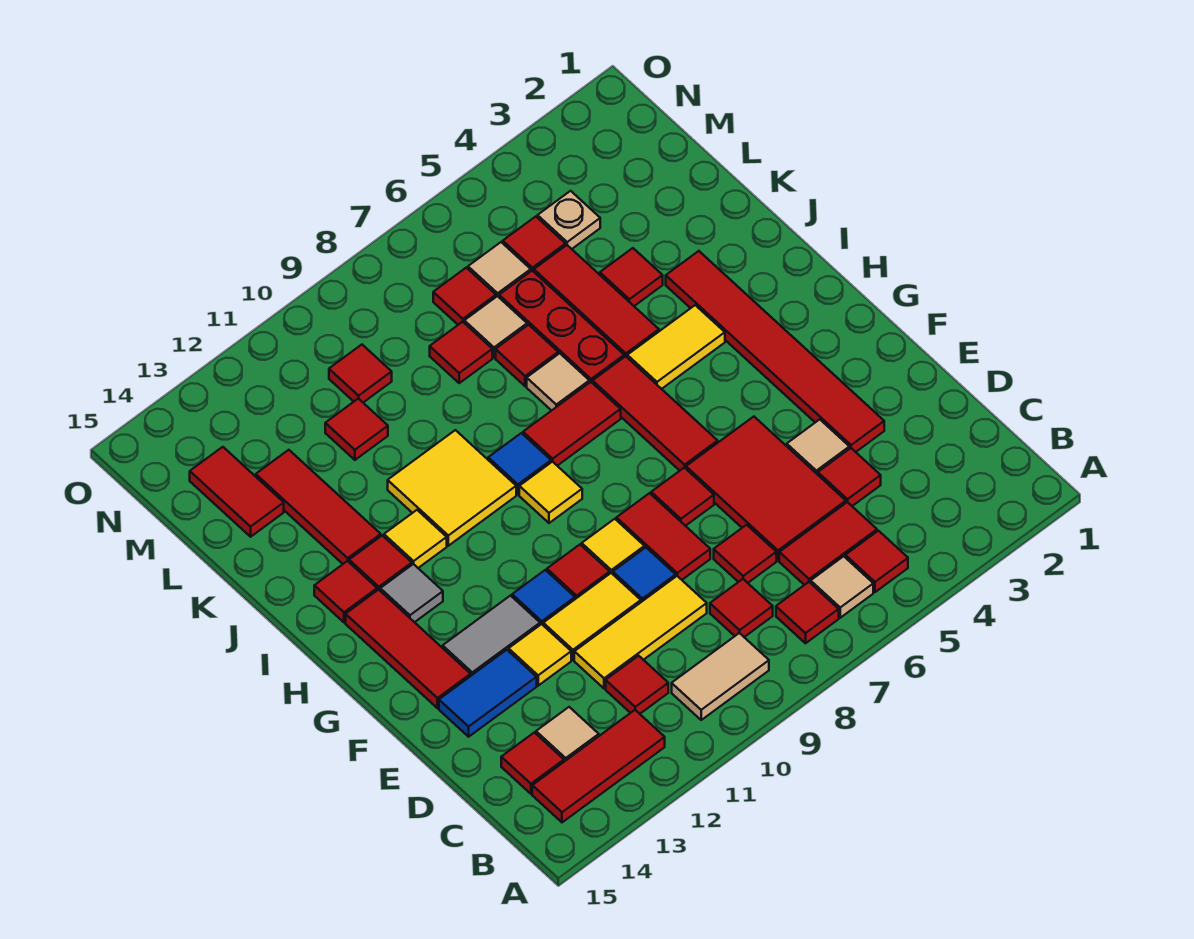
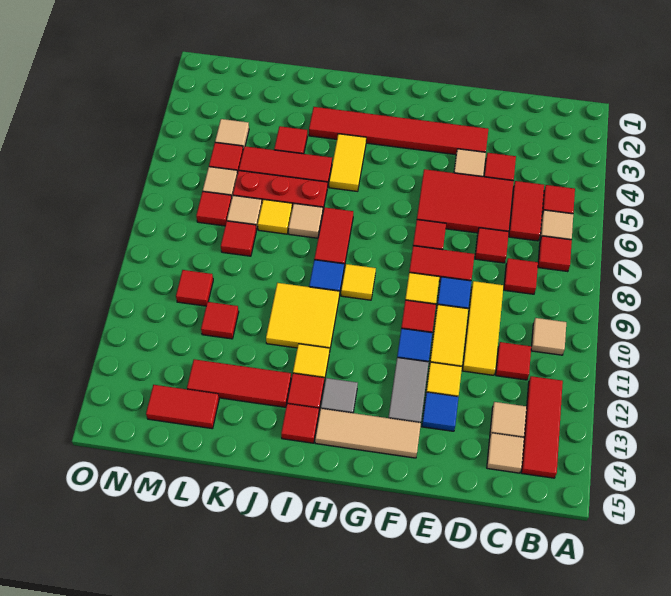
tan 1x2 tile [672,633,769,720] -> tan 1x1 tile [531,318,566,355]
red 1x1 tile [501,732,564,794] -> tan 1x1 tile [487,433,524,473]
blue 1x2 tile [439,650,537,737] -> blue 1x1 tile [422,392,459,431]
red 1x3 tile [346,590,471,708] -> tan 1x3 tile [315,409,421,458]
red 1x3 tile [593,356,718,471] -> none
red 1x1 tile [496,325,558,386] -> yellow 1x1 tile [258,199,292,234]
tan 1x1 plate [538,191,600,249] -> tan 1x1 tile [215,119,249,149]

